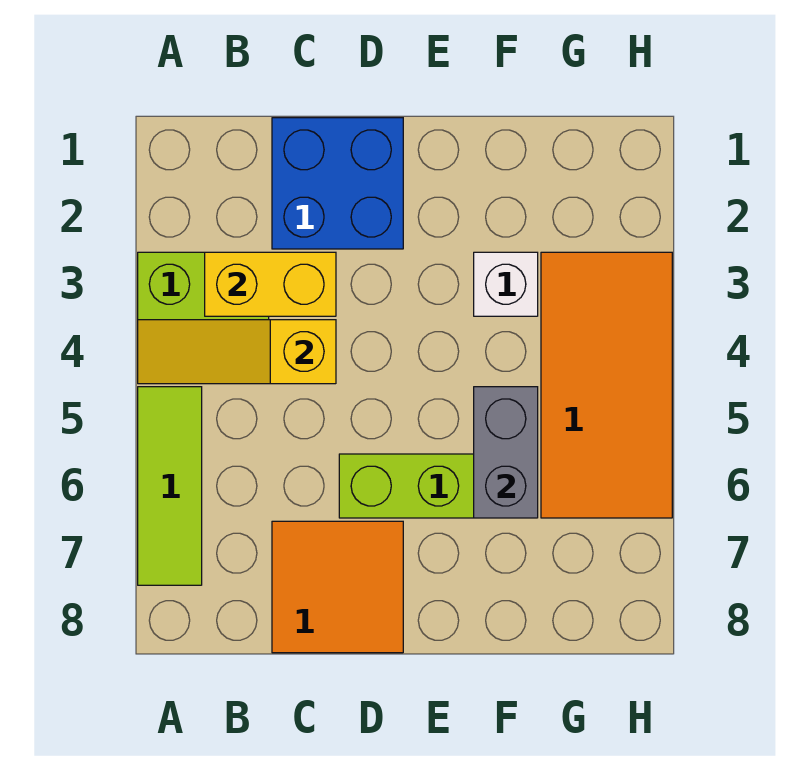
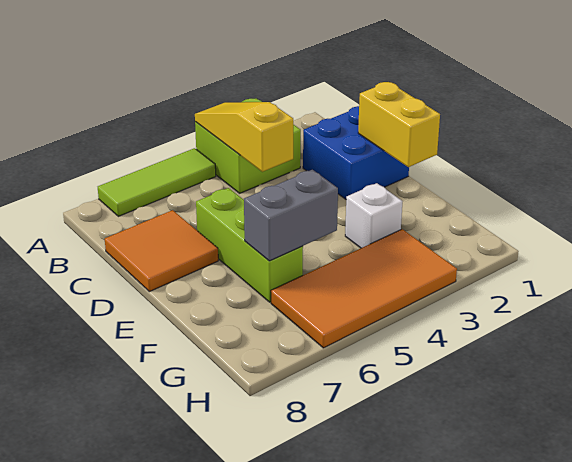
yellow 1x2 brick [205,252,336,316] -> yellow 1x2 brick moved to [358,82,440,167]

